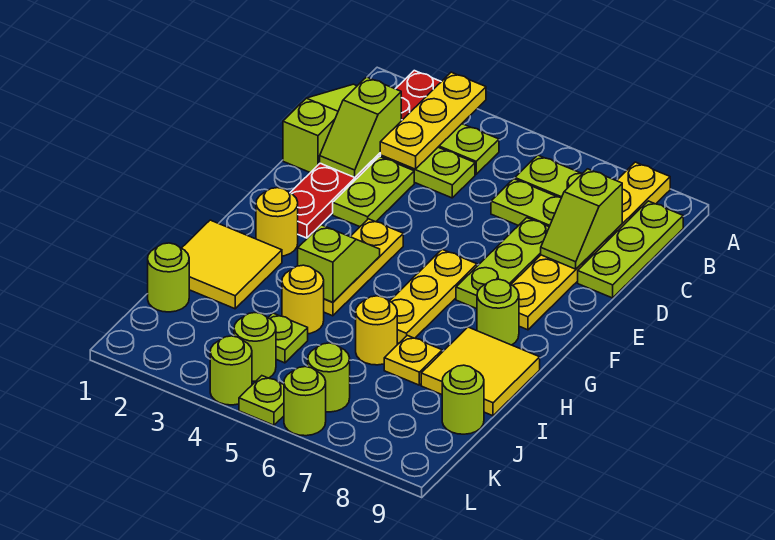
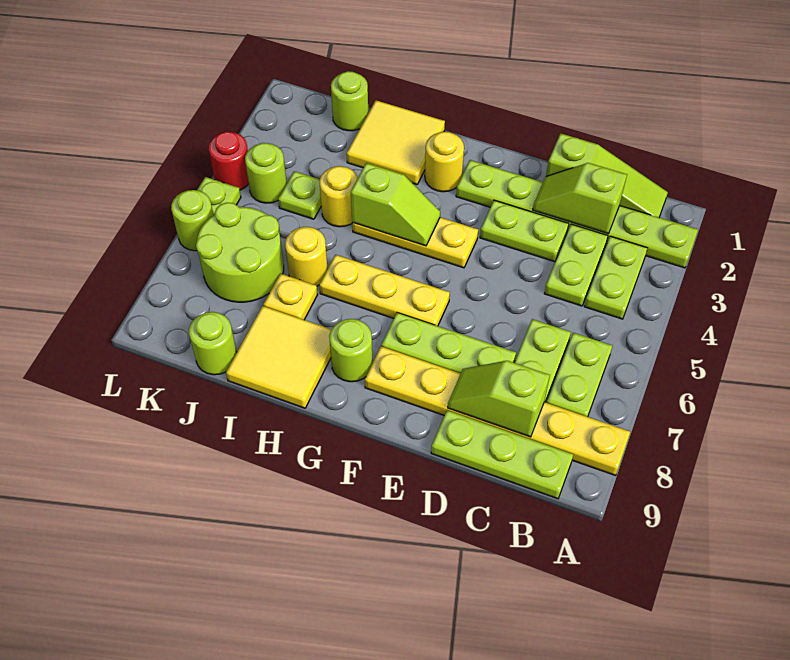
red 1x6 plate [290,71,441,238] -> lime 1x6 plate [456,160,698,268]
yellow 1x3 plate [380,72,486,169] -> none
lime 1x1 round brick [308,343,350,412] -> lime 2x2 round brick [196,203,284,302]
lime 1x1 round brick [210,336,252,405] -> red 1x1 round brick [209,132,249,190]

